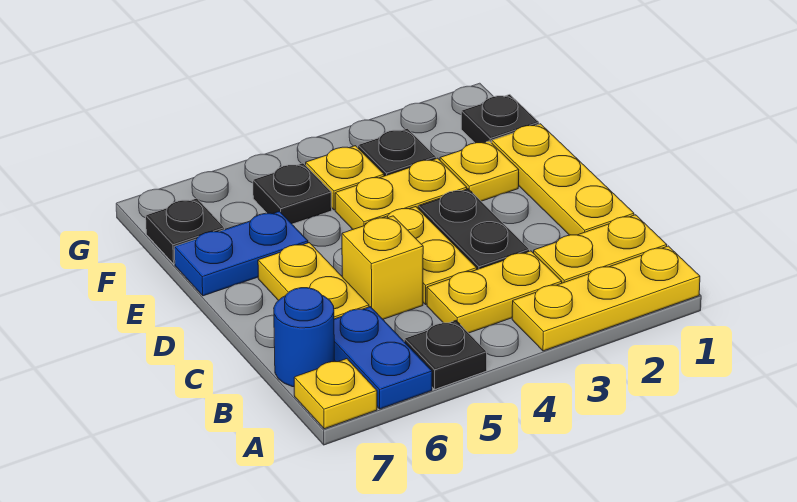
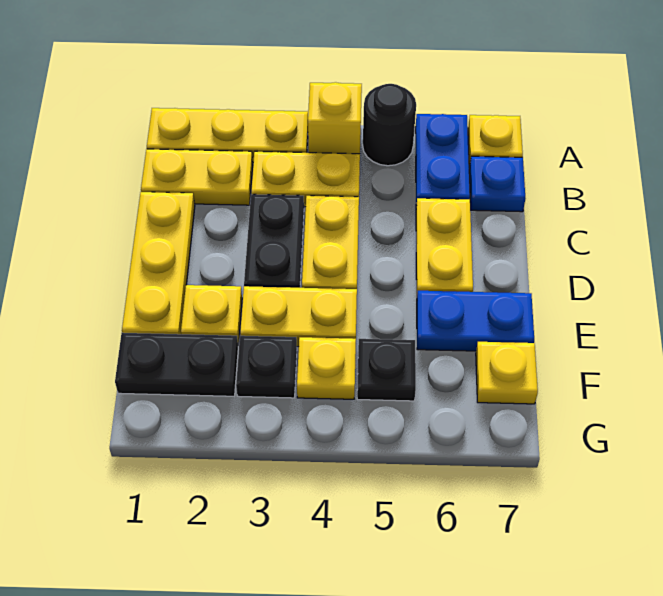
black 1x1 plate [404,321,487,389] -> black 1x1 round brick [363,84,416,166]
blue 1x1 round brick [274,288,334,387] -> blue 1x1 plate [469,156,526,212]
yellow 1x1 brick [342,216,423,319] -> yellow 1x1 brick moved to [308,82,362,154]
black 1x1 plate [461,95,539,143] -> black 1x2 plate [115,333,238,396]
black 1x1 plate [146,198,225,264] -> yellow 1x1 plate [476,342,538,404]

